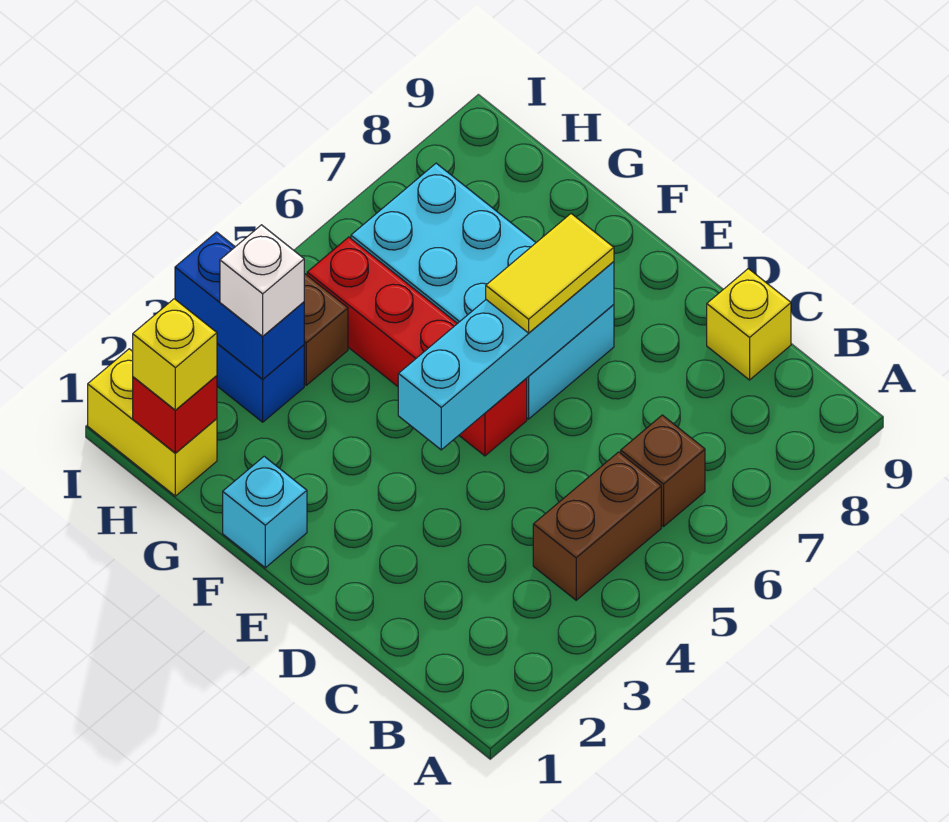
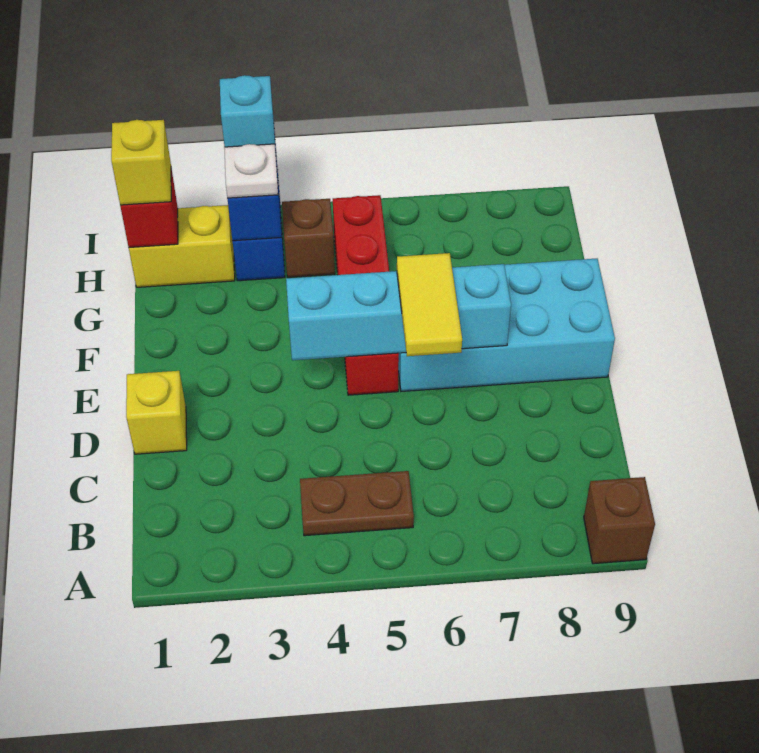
brown 1x2 brick [533,452,661,600] -> brown 1x2 plate [300,471,414,536]
brown 1x1 brick [621,415,705,526] -> brown 1x1 brick moved to [584,477,655,564]
yellow 1x1 brick [707,269,791,380] -> yellow 1x1 brick moved to [126,371,187,454]
cyan 2x4 brick [351,163,614,419] -> cyan 2x4 brick turned to [398,259,615,391]
yellow 1x2 tile [486,214,614,333] -> yellow 1x2 tile turned to [397,253,462,356]
cyan 1x1 brick [223,456,307,568] -> cyan 1x1 brick moved to [220,75,276,152]
yellow 1x2 brick [88,349,217,496] -> yellow 1x2 brick turned to [129,205,235,287]
white 1x1 brick [220,225,304,336] -> white 1x1 plate [224,144,278,198]

